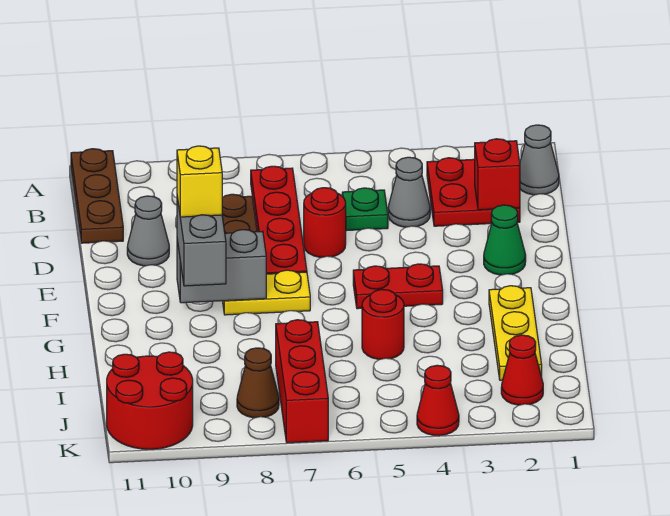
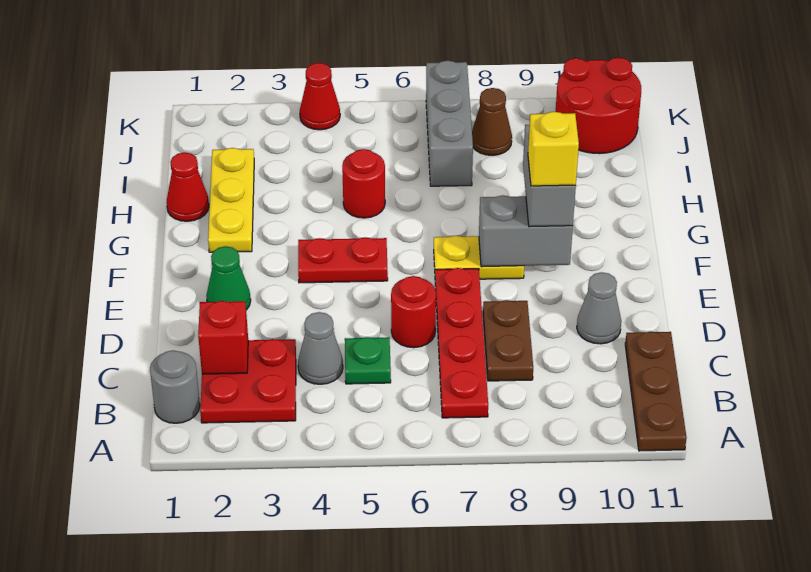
grey 1x1 cone [520,125,559,195] -> grey 1x1 round brick [150,350,200,423]
red 1x3 brick [276,320,328,443] -> grey 1x3 brick [426,60,473,186]
red 1x1 cone [501,335,543,405] -> red 1x1 cone moved to [167,152,209,221]

